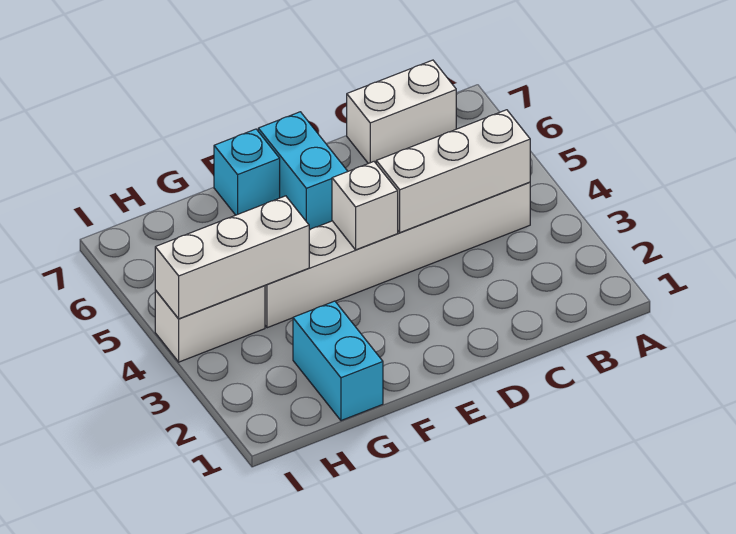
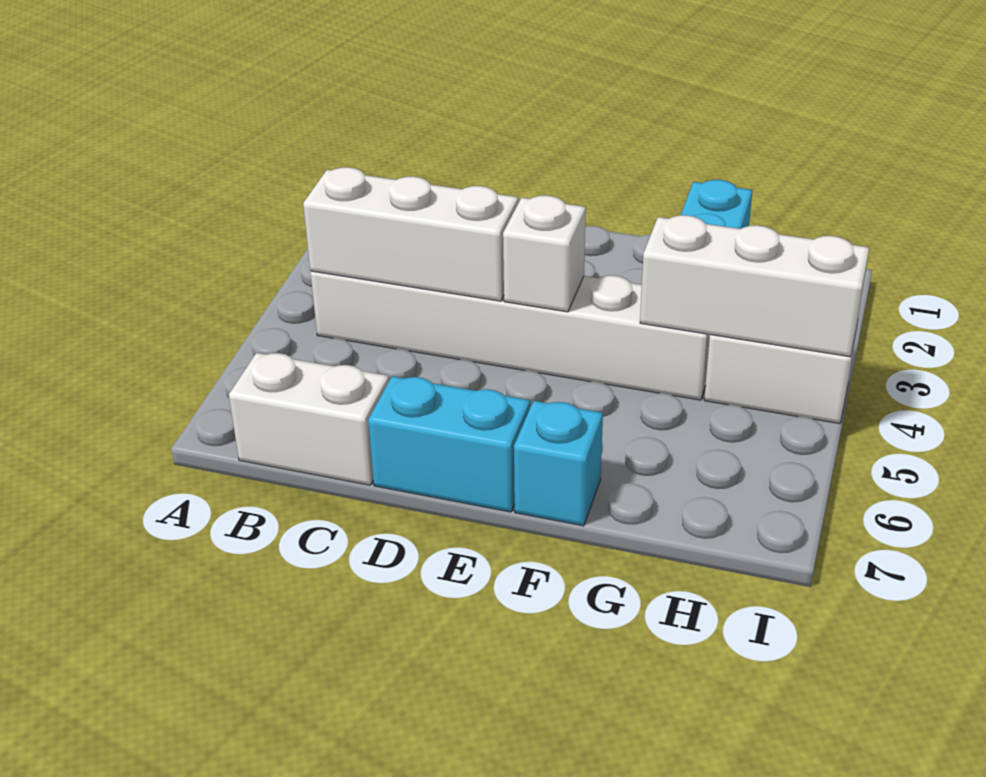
cyan 1x2 brick [258,112,348,230] -> cyan 1x2 brick turned to [368,376,530,512]

